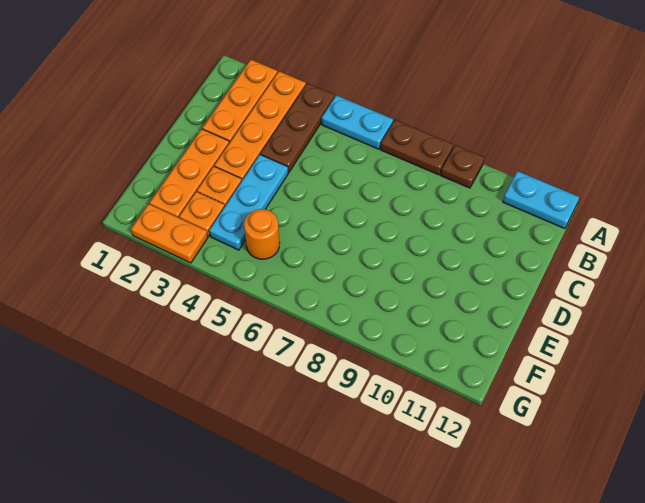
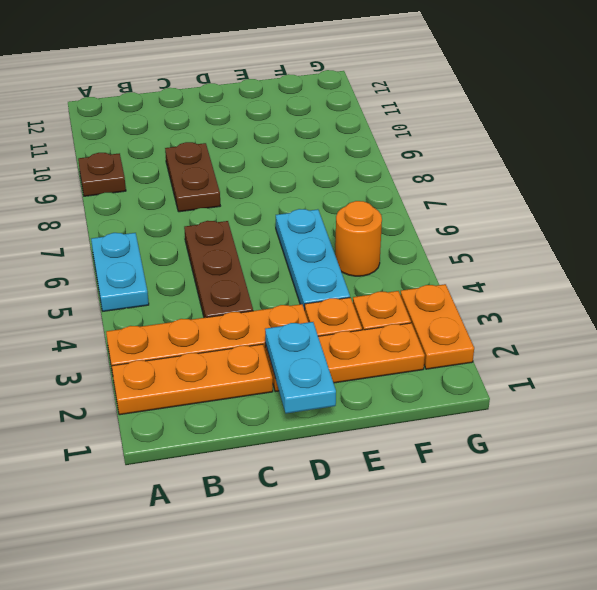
brown 1x3 plate [261,83,335,173] -> brown 1x3 plate turned to [184,221,253,318]
brown 1x2 plate [380,120,454,175] -> brown 1x2 plate moved to [165,142,220,212]
cyan 1x2 plate [503,171,579,229] -> cyan 1x2 plate moved to [265,322,336,413]
cyan 1x3 plate [209,155,288,250] -> cyan 1x3 plate turned to [276,209,350,310]

